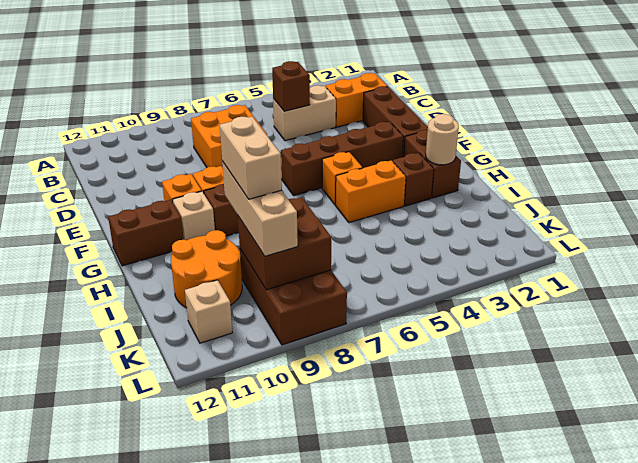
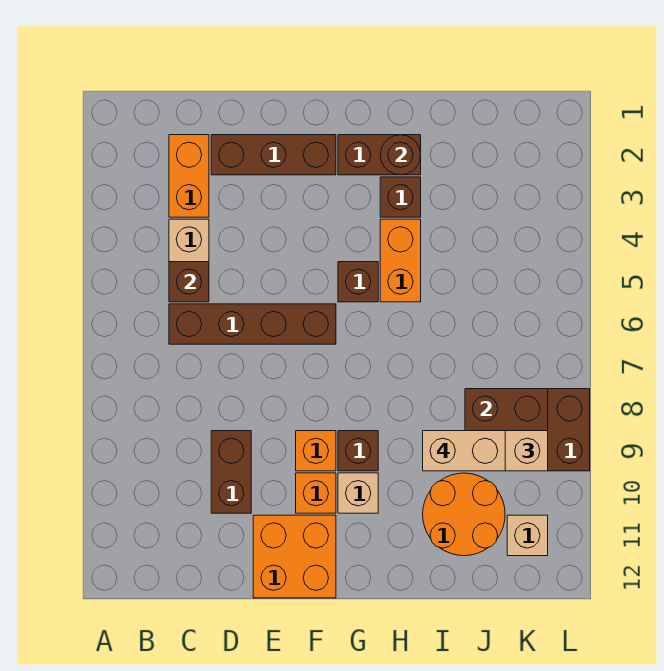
orange 2x2 brick [191,105,267,167] -> orange 2x2 brick moved to [253,515,336,598]
brown 1x4 brick [281,122,403,195] -> brown 1x4 brick turned to [169,304,336,344]
orange 1x1 brick [322,152,363,205] -> brown 1x1 brick [338,262,378,302]
brown 1x2 brick [108,200,184,266] -> brown 1x2 brick moved to [211,431,251,513]
tan 1x1 round brick [426,114,459,165] -> brown 1x1 round brick [380,135,421,175]

